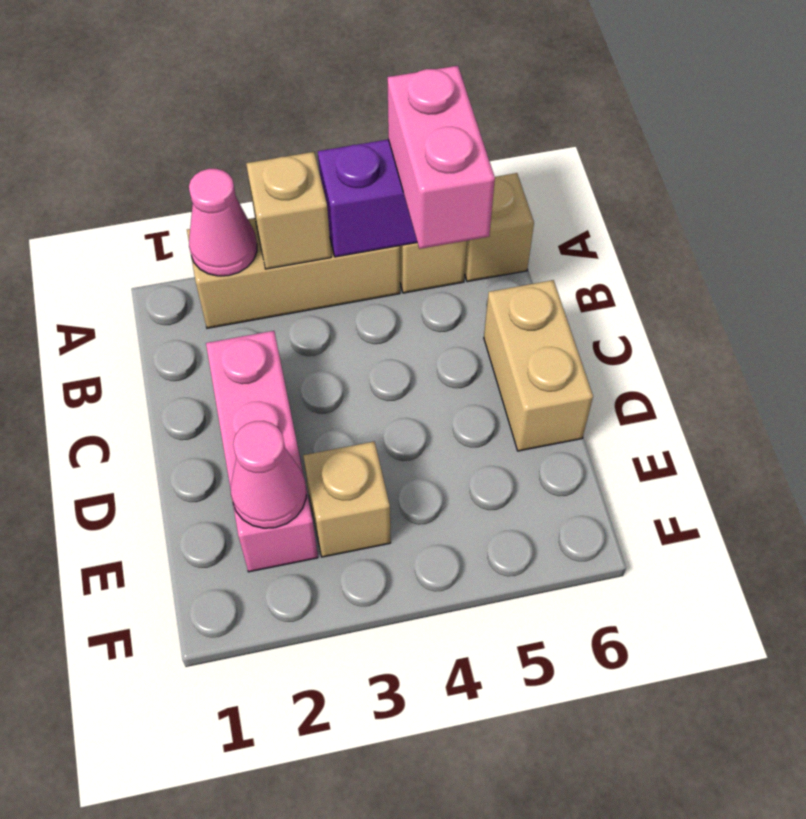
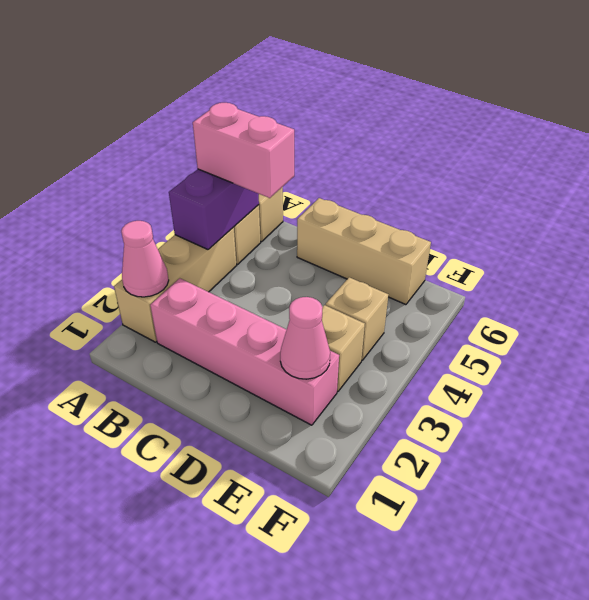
tan 1x1 brick [246,152,331,269] -> tan 1x1 brick moved to [326,277,388,360]
pink 1x3 brick [206,331,318,572] -> pink 1x4 brick [150,278,339,425]
tan 1x2 brick [484,280,593,451] -> tan 1x3 brick [297,198,431,305]

